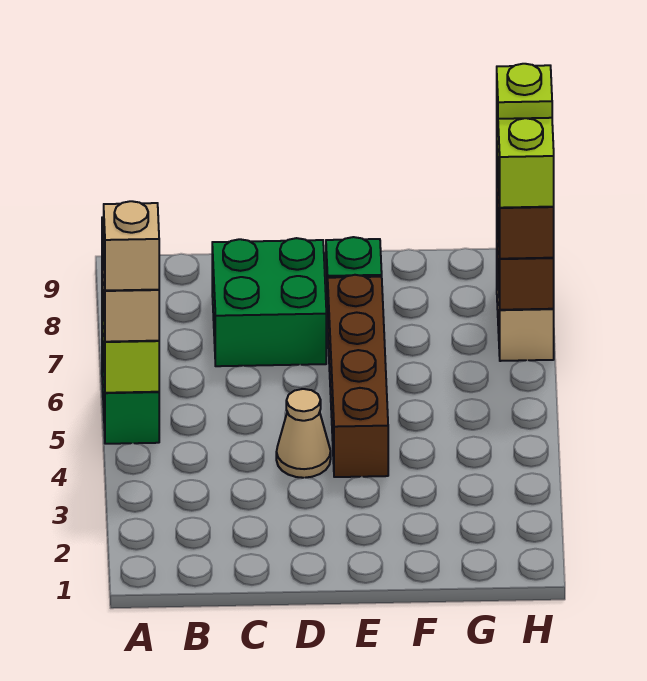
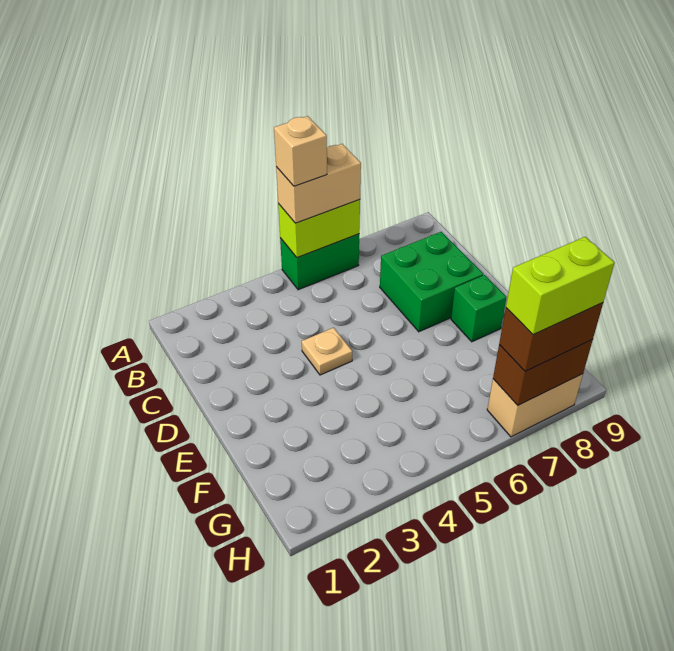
tan 1x1 cone [276,389,331,478] -> tan 1x1 plate [302,328,352,375]
brown 1x4 brick [328,275,388,477] -> none
lime 1x1 plate [497,64,552,119] -> none

